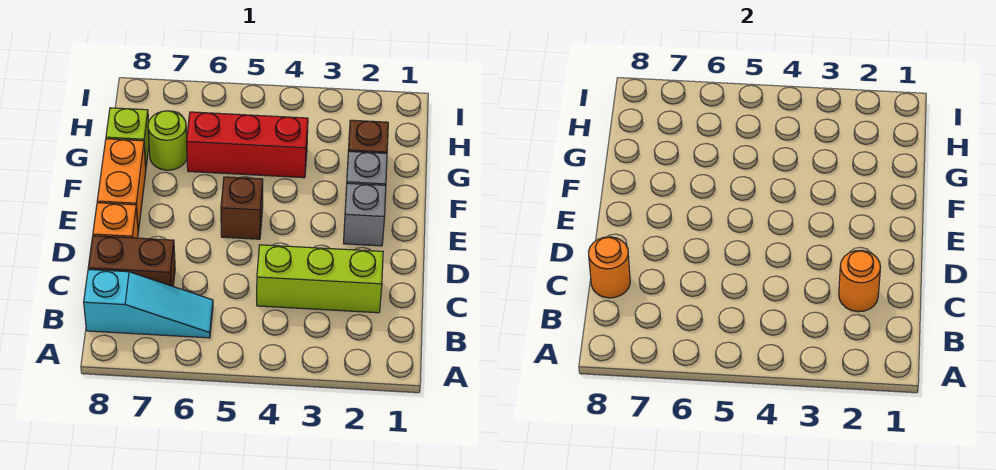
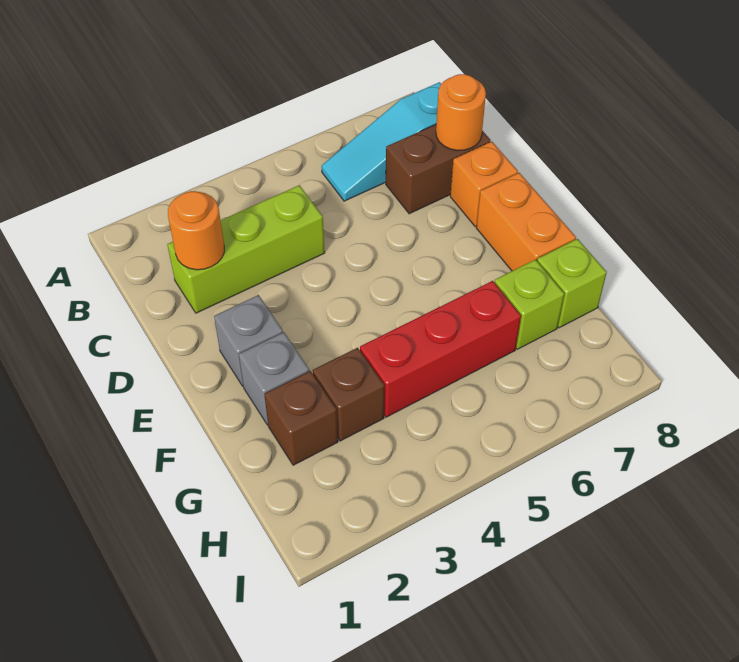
brown 1x1 brick [221,177,263,239] -> brown 1x1 brick moved to [313,348,384,441]
lime 1x1 round brick [148,111,187,170] -> lime 1x1 brick [494,259,564,349]

